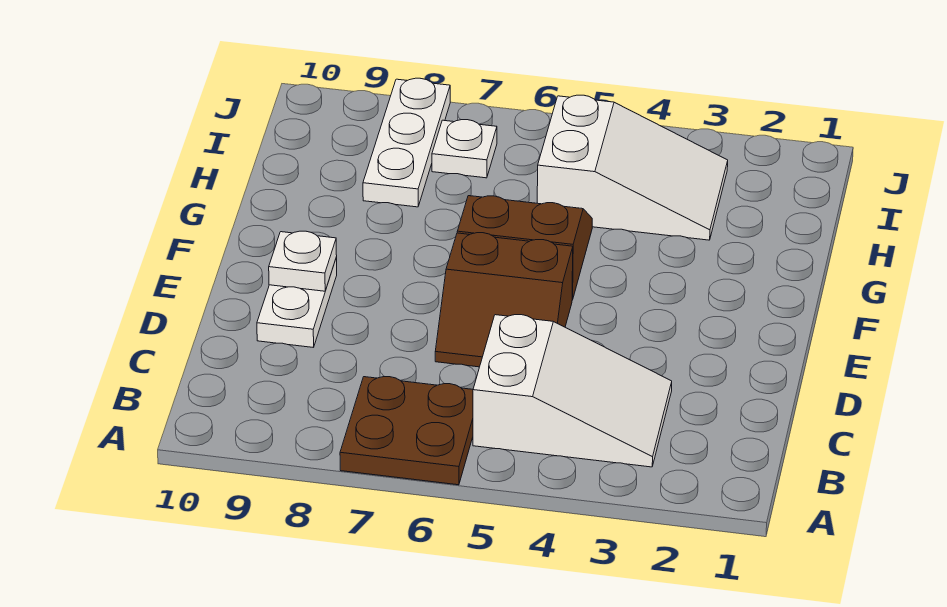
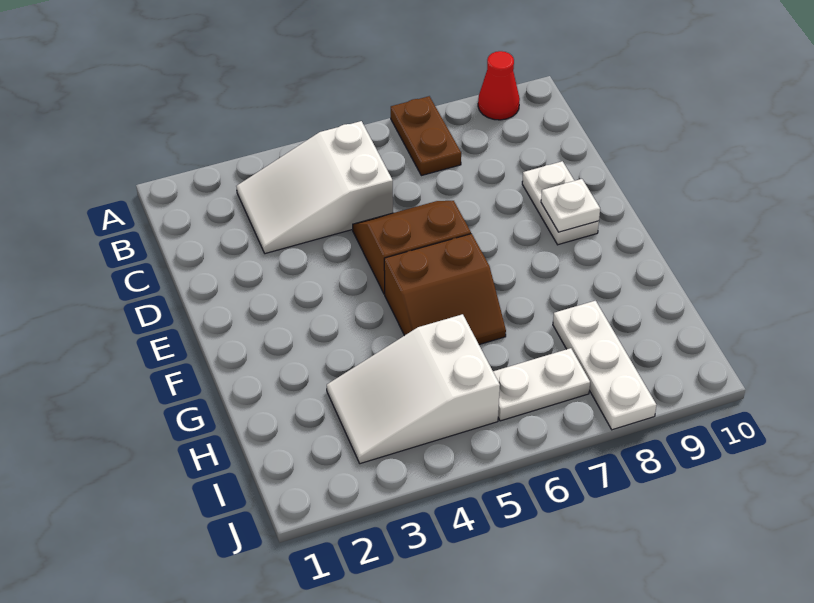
brown 2x2 plate [340,377,473,485] -> brown 1x2 plate [391,96,461,176]
none -> red 1x1 cone [478,51,520,120]
white 1x1 plate [432,120,497,178] -> white 1x2 plate [493,348,590,421]

